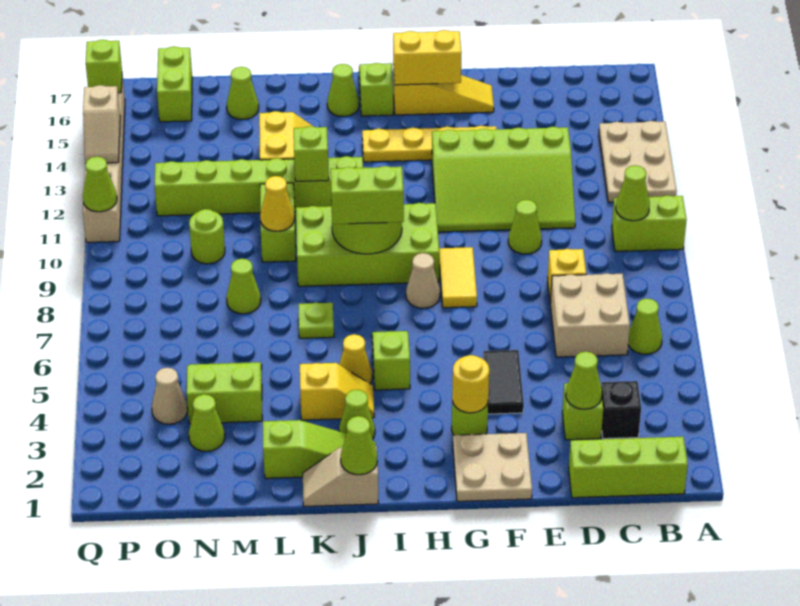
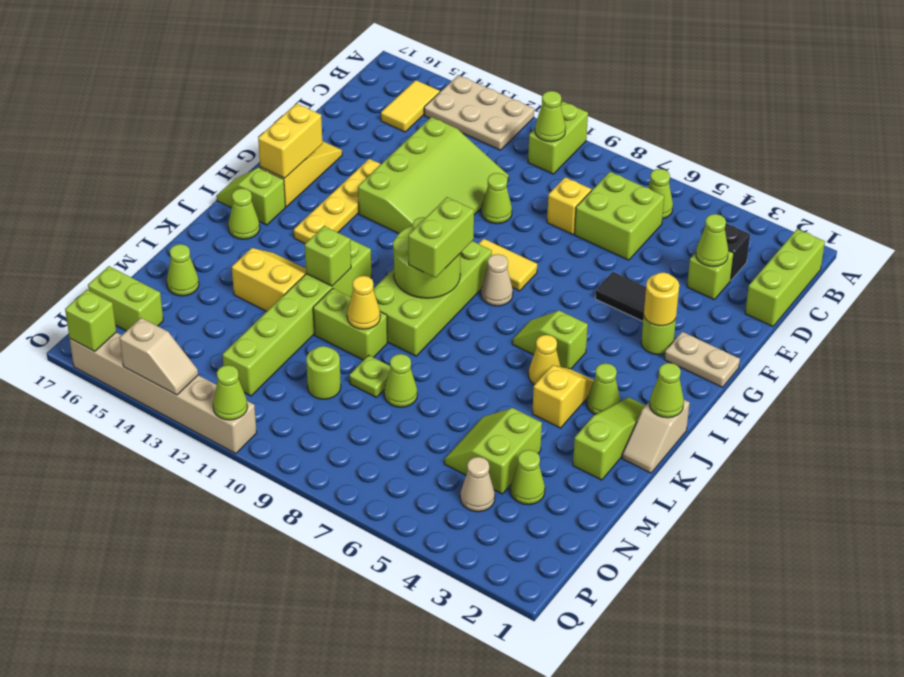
none -> yellow 1x2 tile [381,80,440,132]
tan 2x2 brick [550,273,630,357] -> lime 2x2 brick [575,172,664,260]
tan 2x2 plate [453,433,532,501] -> tan 1x2 plate [664,332,740,387]
lime 1x1 plate [298,303,334,338] -> lime 1x1 plate moved to [349,355,390,397]

